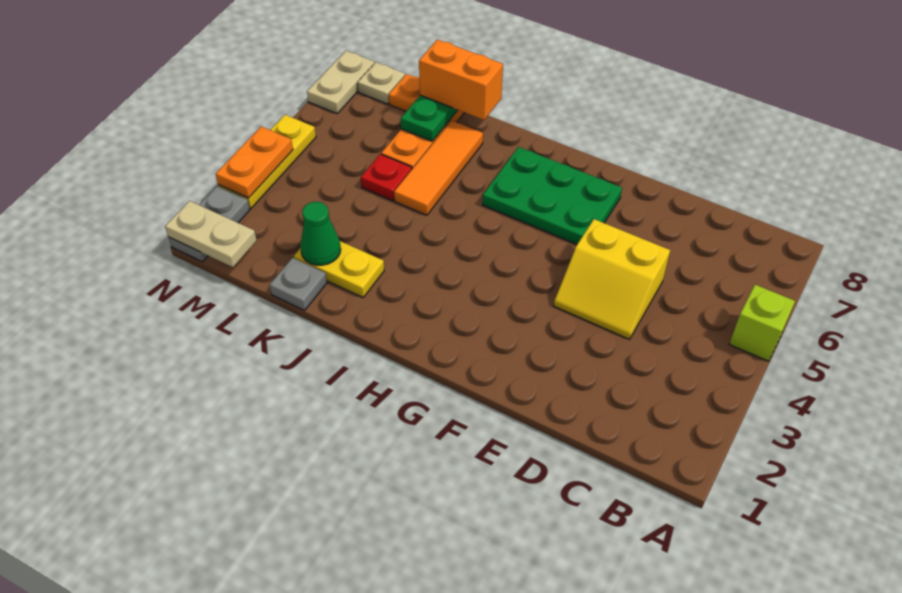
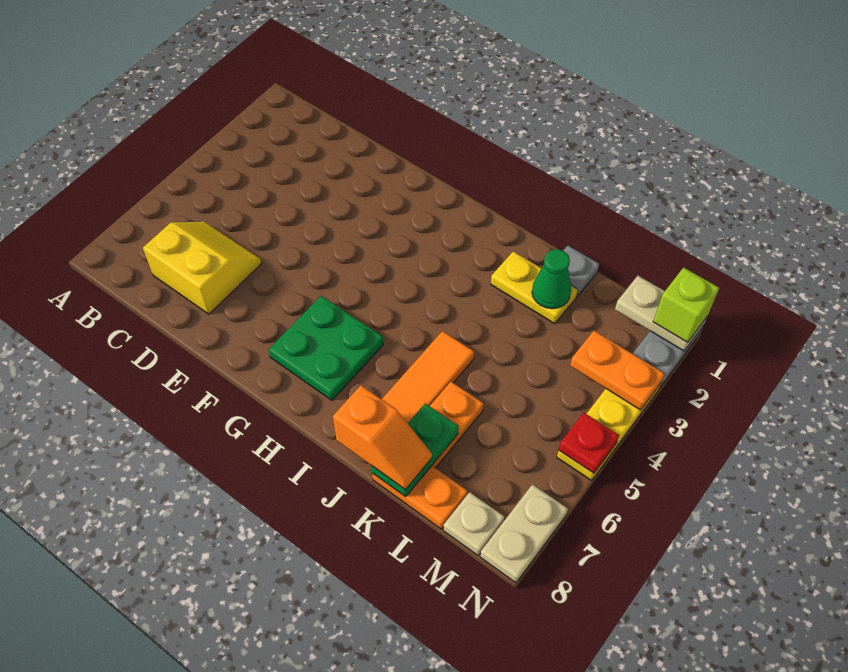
lime 1x1 brick [729,285,795,361] -> lime 1x1 brick moved to [653,267,719,343]
yellow 2x2 slope [554,219,670,339] -> yellow 2x2 slope moved to [143,222,261,314]
green 2x3 plate [482,147,622,244] -> green 2x2 plate [269,296,383,400]
orange 1x2 brick [419,40,503,120] -> orange 1x2 slope [333,385,432,490]
red 1x1 plate [361,154,412,201] -> red 1x1 plate moved to [559,413,619,473]
orange 1x2 plate [216,126,293,198] -> orange 1x2 plate turned to [570,331,665,410]

